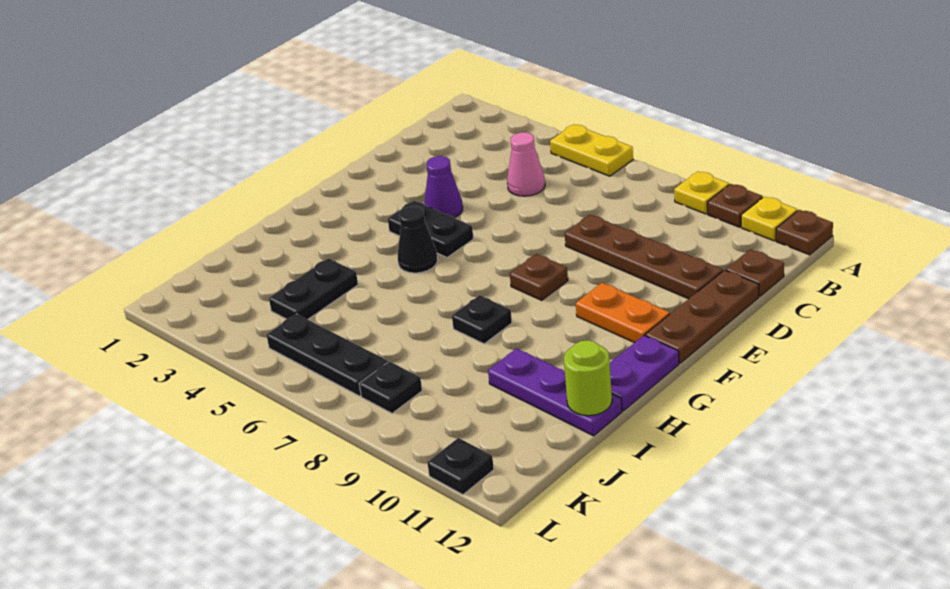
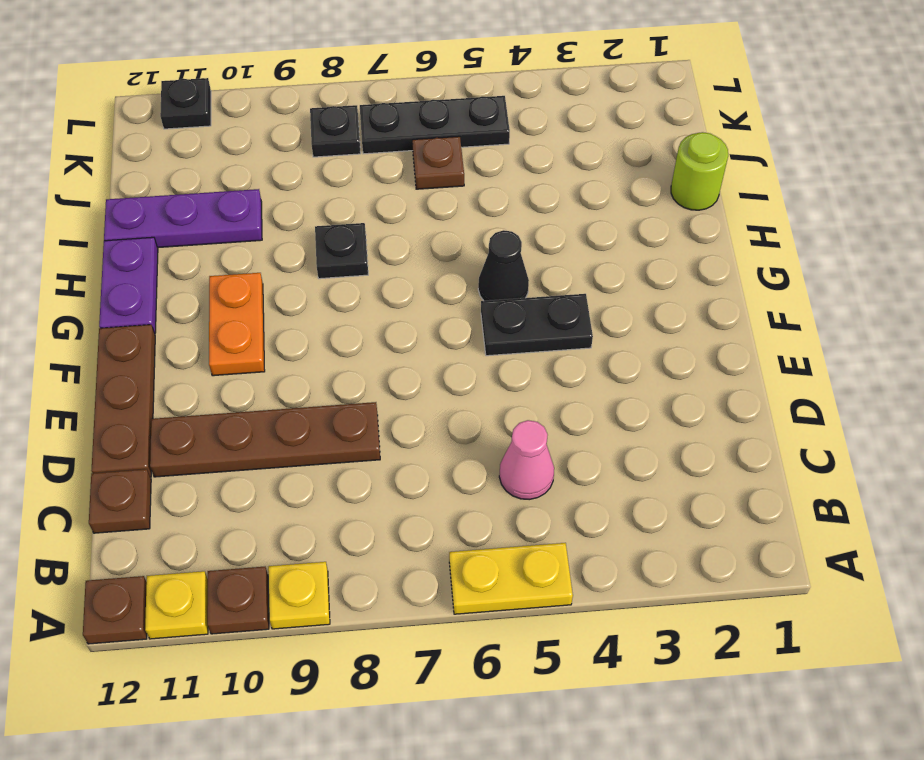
purple 1x1 cone [424,156,463,218] -> none
brown 1x1 plate [510,254,568,300] -> brown 1x1 plate moved to [412,136,464,189]
orange 1x2 plate [576,283,670,343] -> orange 1x2 plate turned to [209,273,265,376]
black 1x2 plate [269,258,358,320] -> none
lime 1x1 round brick [564,340,612,416] -> lime 1x1 round brick moved to [671,132,728,210]

